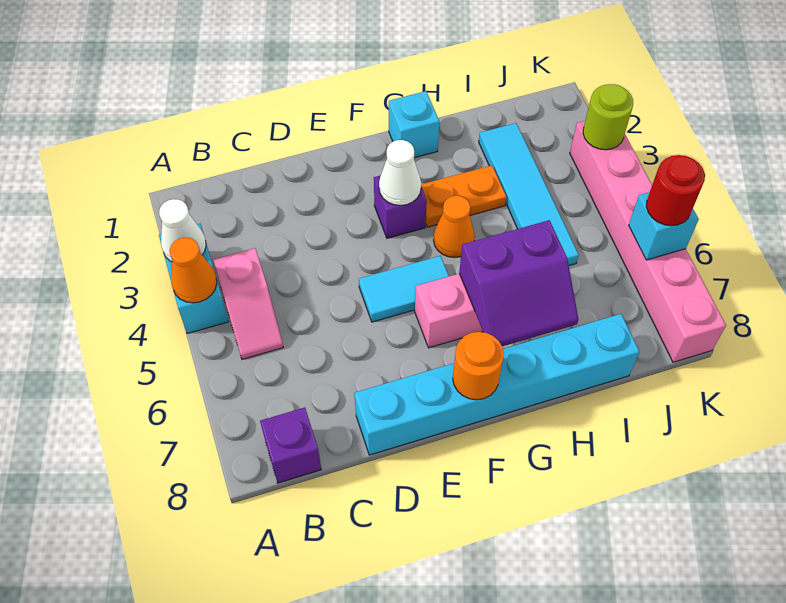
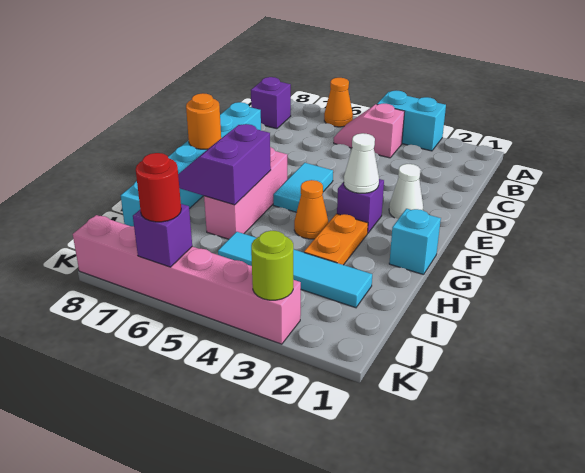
white 1x1 cone [159,199,206,262] -> white 1x1 cone moved to [389,164,423,219]
orange 1x1 cone [170,238,217,303] -> orange 1x1 cone moved to [324,78,353,127]
cyan 1x1 brick [629,192,699,260] -> purple 1x1 brick [133,204,192,267]

